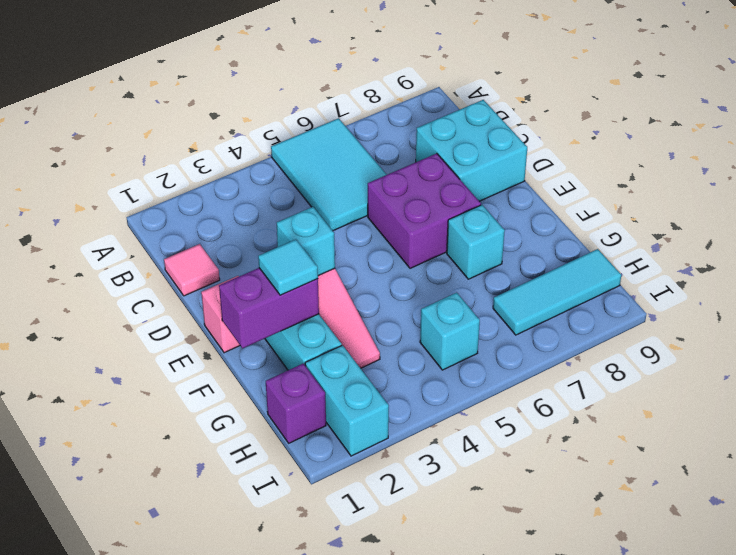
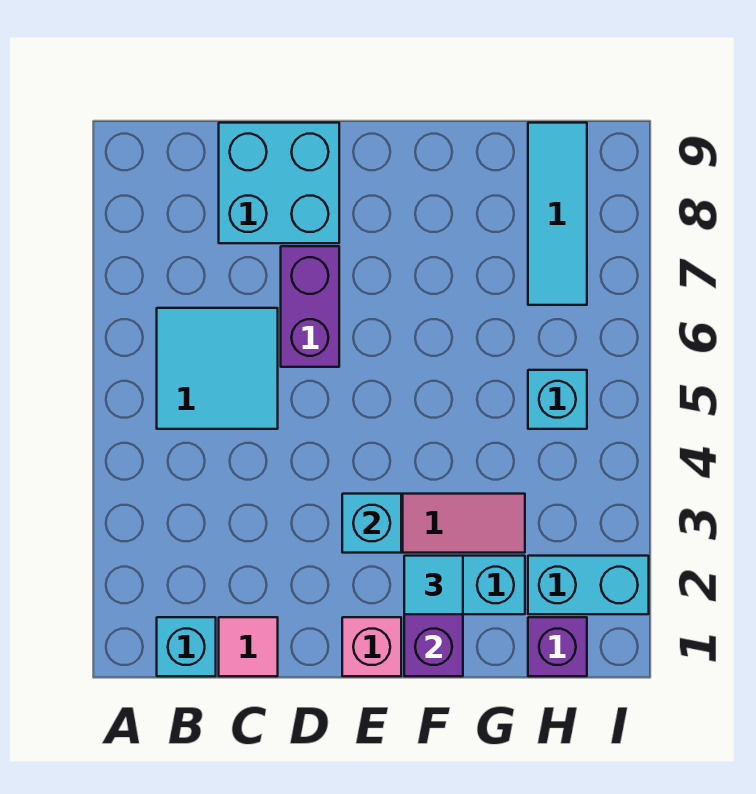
cyan 2x3 tile [271,118,387,231] -> cyan 2x2 tile [157,308,278,429]
purple 2x2 brick [368,153,481,268] -> purple 1x2 brick [281,246,339,367]
cyan 1x1 brick [447,205,505,279] -> cyan 1x1 brick moved to [157,617,216,676]

